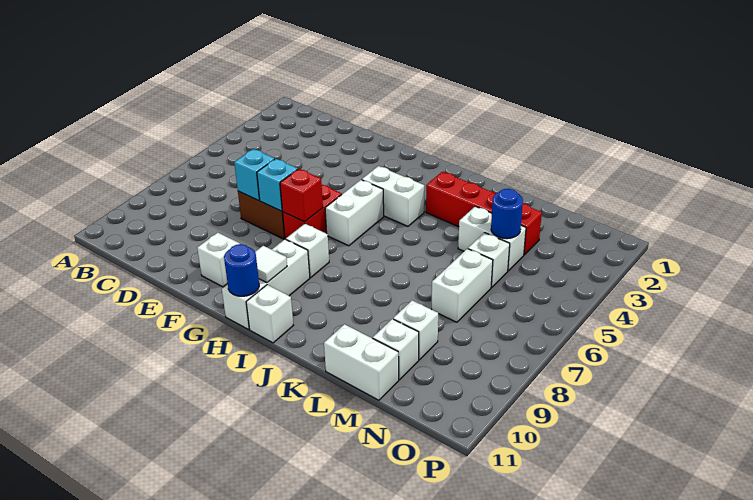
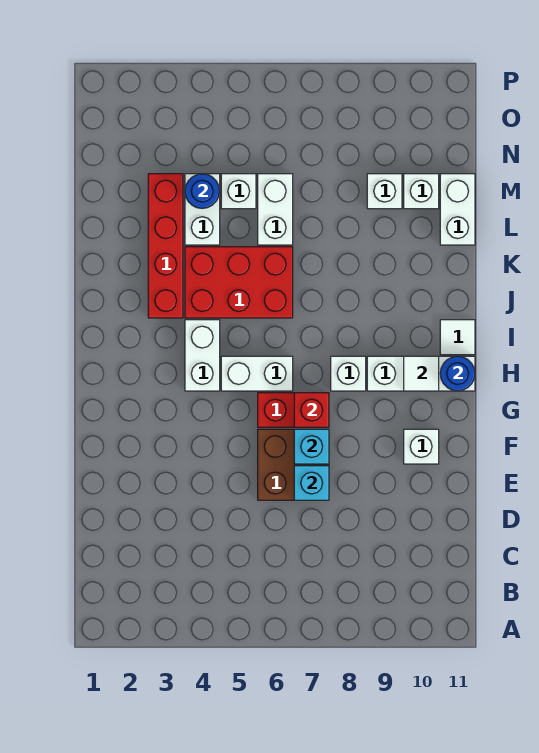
white 1x1 brick [246,285,293,343] -> white 1x1 tile [440,320,475,355]
none -> red 2x3 brick [185,247,293,318]
white 1x2 brick [432,249,493,322] -> white 1x2 brick turned to [258,174,293,245]

